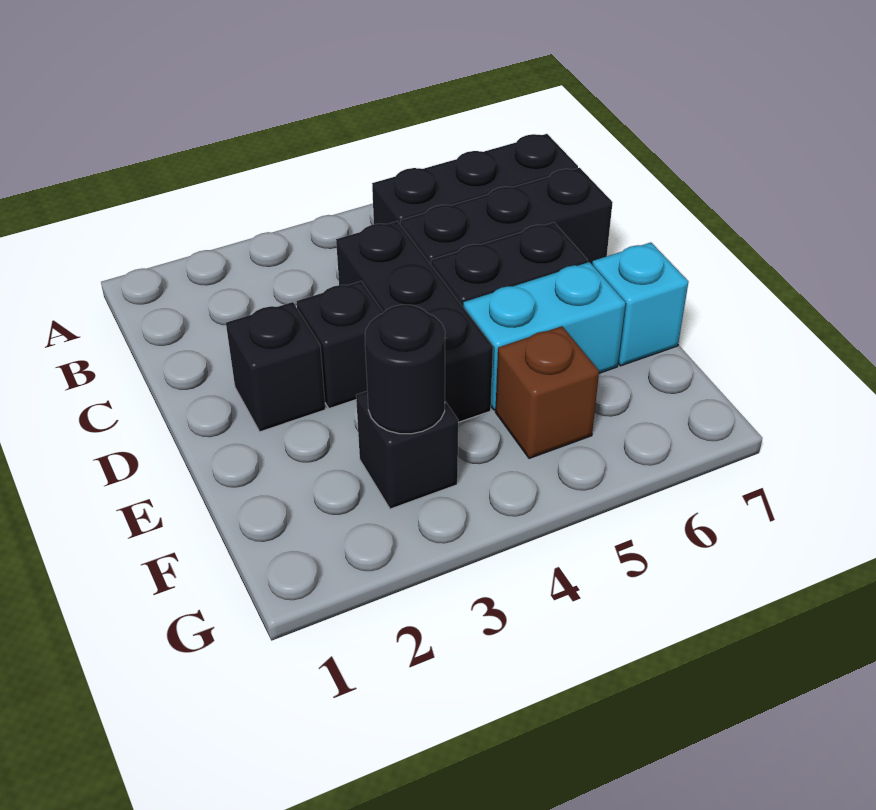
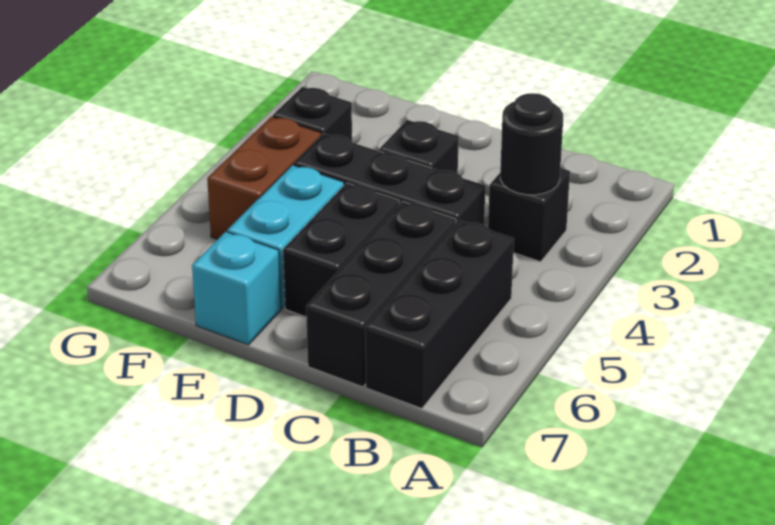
black 1x1 brick [226,302,326,432] -> black 1x1 brick moved to [488,168,570,262]
black 1x1 round brick [365,305,445,434] -> black 1x1 round brick moved to [500,93,563,195]
brown 1x1 brick [495,326,599,459] -> brown 1x2 brick [207,117,321,239]

